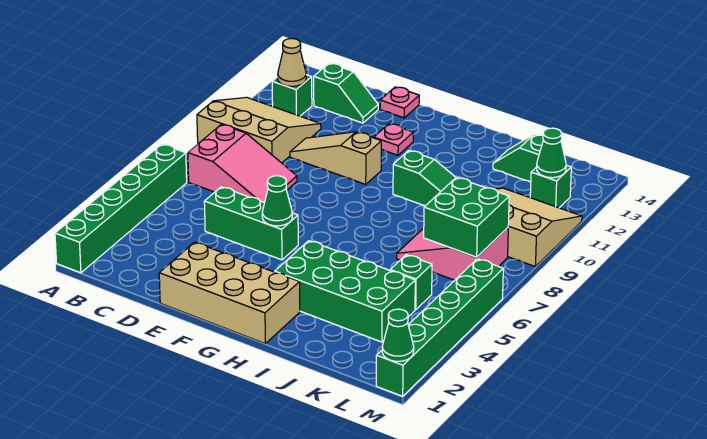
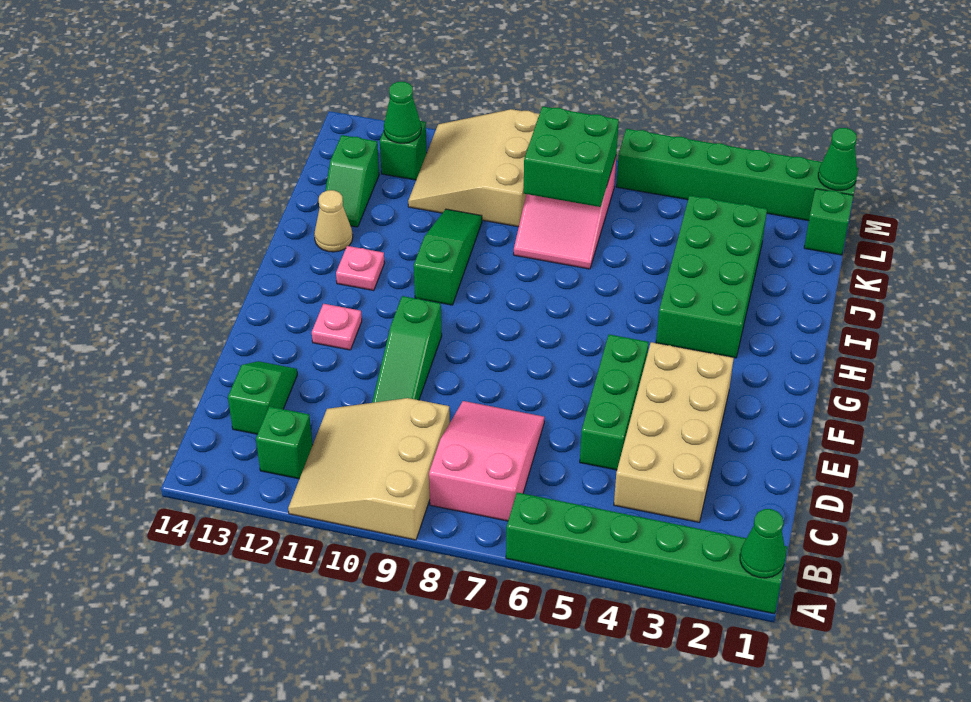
tan 1x1 cone [278,39,306,86] -> tan 1x1 cone moved to [314,190,353,252]
tan 1x3 slope [290,132,381,184] -> green 1x3 slope [372,296,442,403]
tan 2x4 brick [159,242,300,344] -> tan 2x4 brick moved to [614,342,734,522]
pink 1x1 plate [380,87,419,118] -> pink 1x1 plate moved to [336,246,384,291]
green 1x1 cone [262,176,292,226] -> green 1x1 cone moved to [740,509,786,578]
green 1x1 brick [390,255,432,310] -> green 1x1 brick moved to [804,189,853,255]

